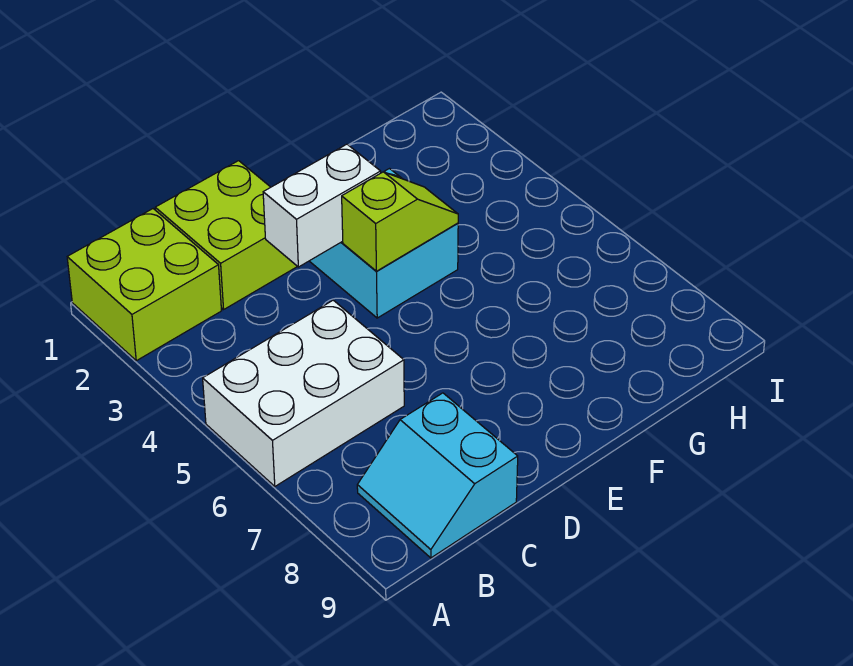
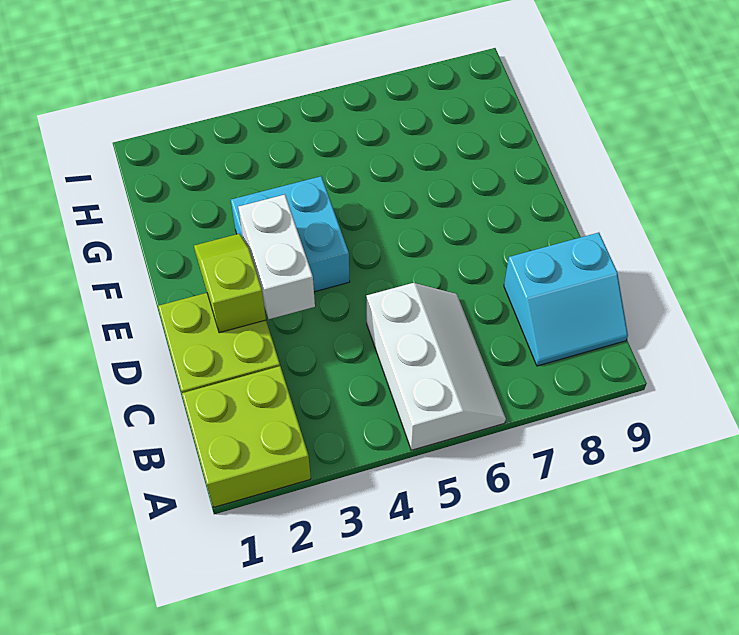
white 2x3 brick [203,300,404,486] -> white 2x3 slope [366,283,506,450]
lime 1x2 slope [342,172,458,271] -> lime 1x2 slope moved to [194,234,266,333]

